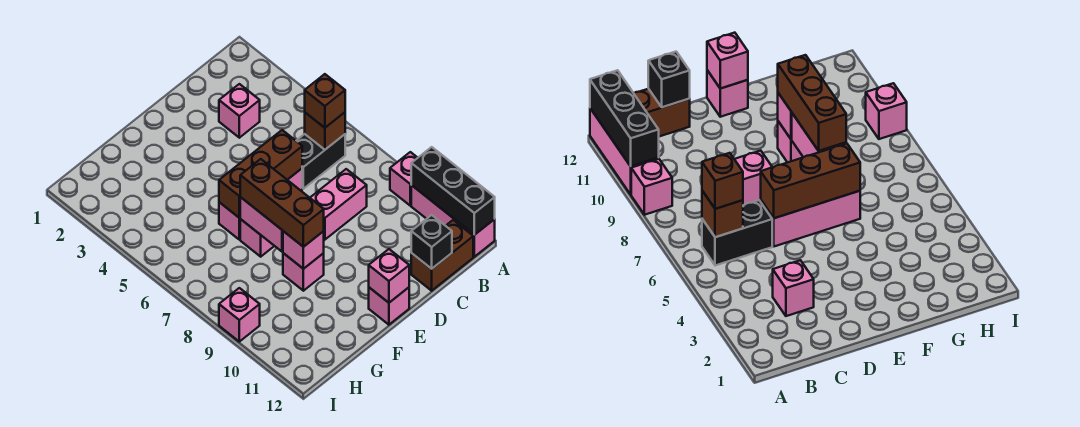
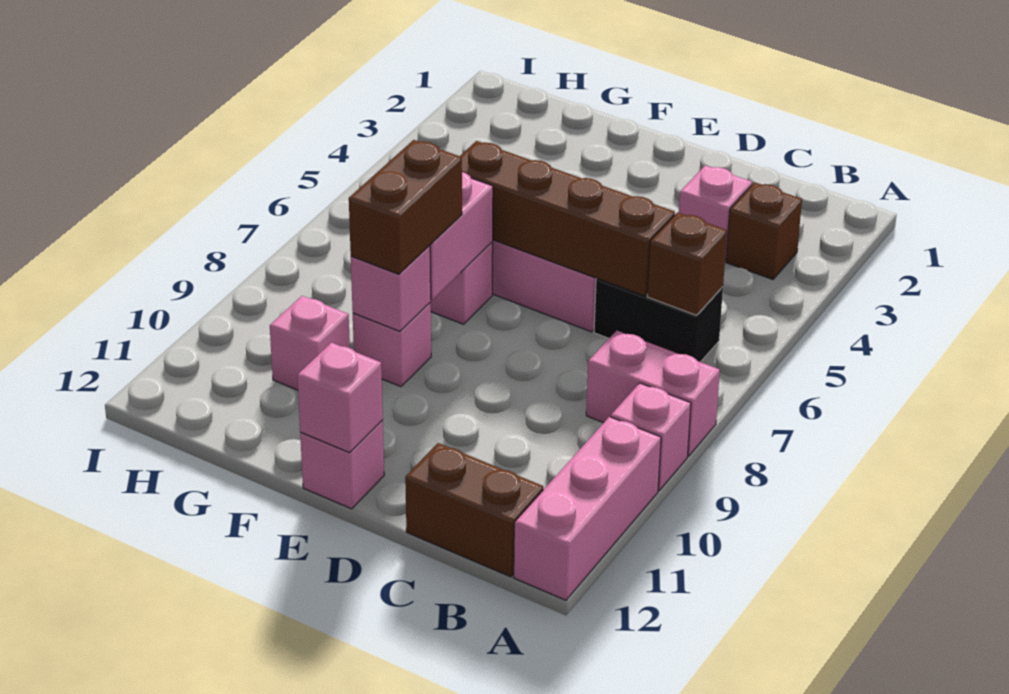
black 1x3 brick [411,147,495,235] -> none
brown 1x1 brick [305,74,345,128] -> brown 1x1 brick moved to [726,183,802,279]
pink 1x2 brick [310,169,367,240] -> pink 1x2 brick moved to [586,331,720,456]
black 1x1 brick [411,215,452,269] -> none
brown 1x3 brick [219,130,302,218] -> brown 1x4 brick [460,141,675,296]
brown 1x3 brick [240,159,324,247] -> brown 1x2 brick [349,140,462,274]
pink 1x1 brick [219,288,260,342] -> pink 1x1 brick moved to [270,296,350,390]

